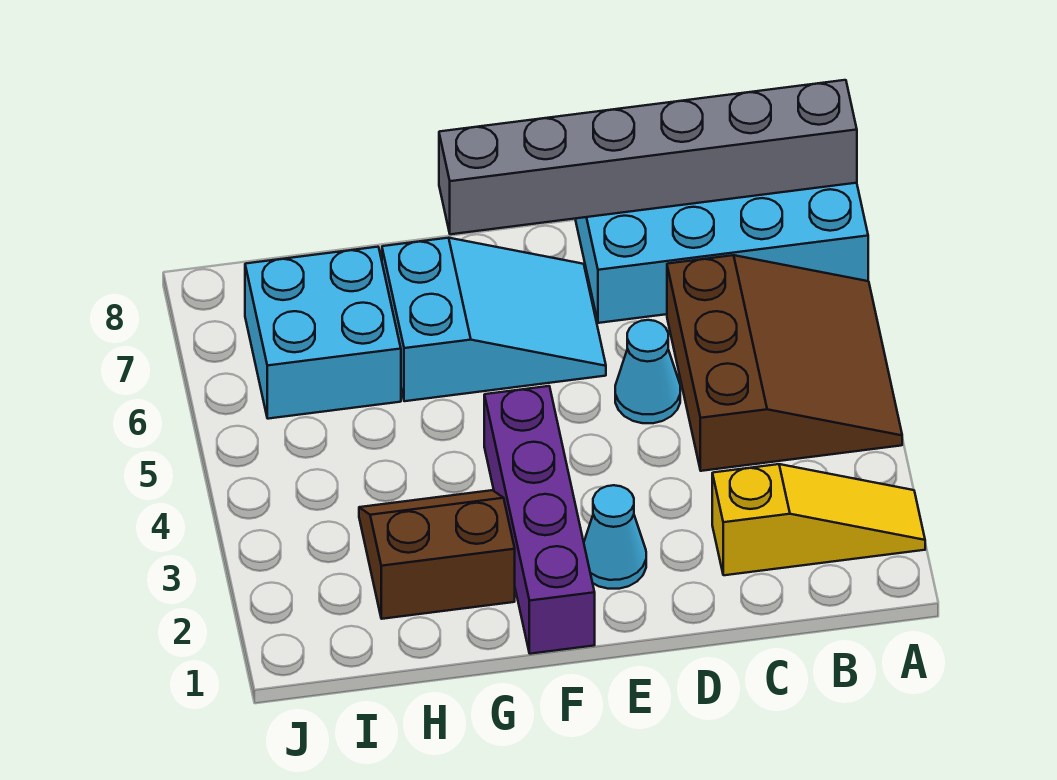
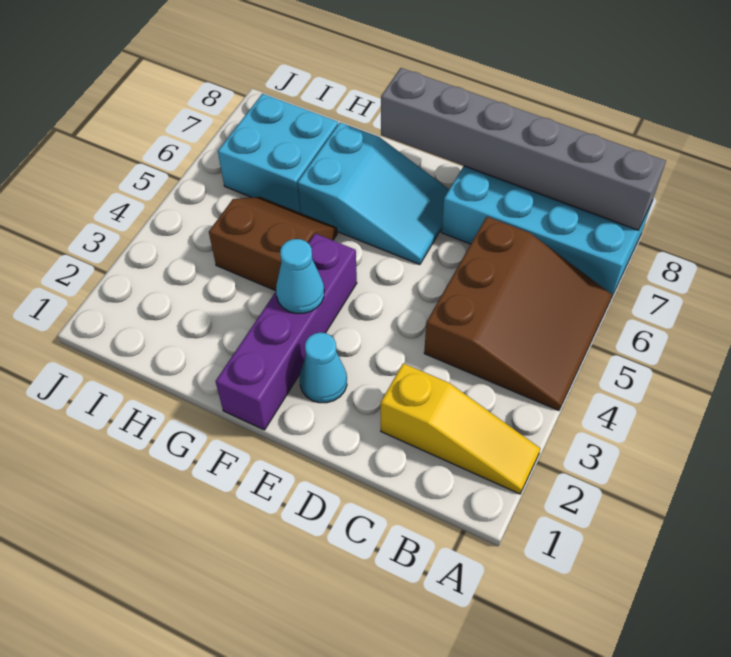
cyan 1x1 cone [615,320,680,423] -> cyan 1x1 cone moved to [276,239,324,314]
brown 2x2 slope [359,490,515,619] -> brown 2x2 slope moved to [209,197,337,291]

